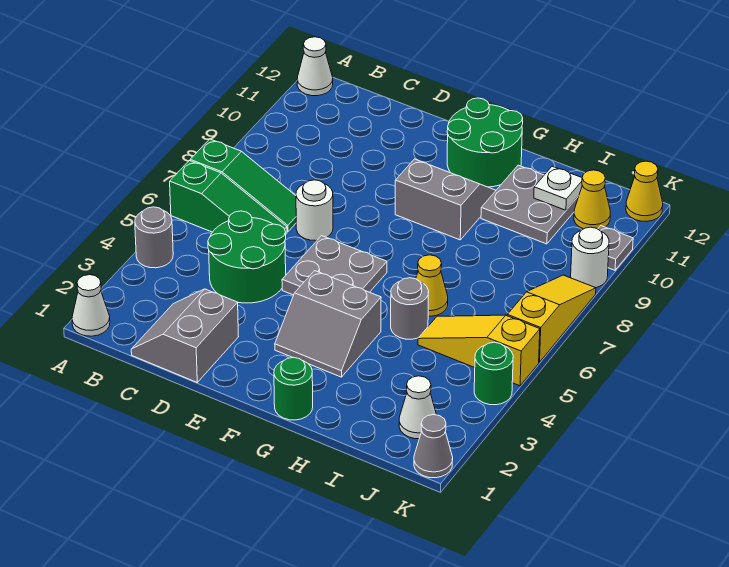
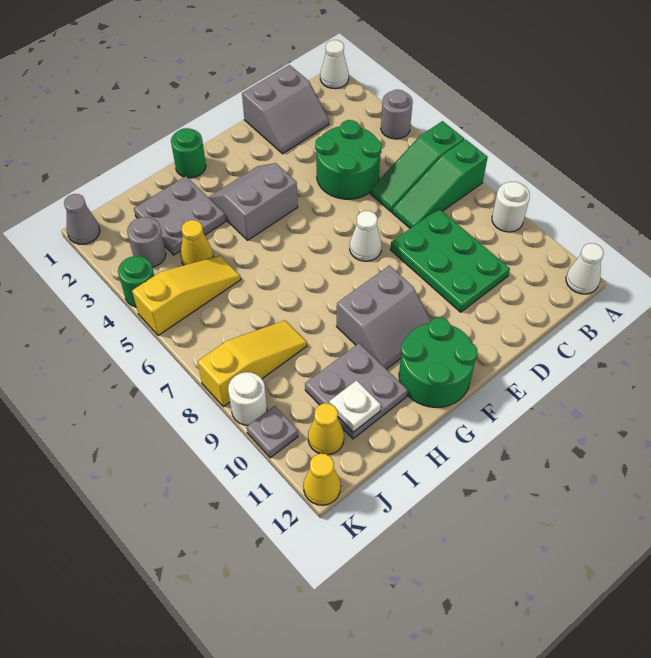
grey 2x2 slope [131,289,239,382] -> grey 2x2 slope turned to [242,65,329,154]
none -> green 2x3 plate [390,209,510,312]
white 1x1 round brick [296,180,333,240] -> white 1x1 round brick moved to [492,182,530,232]
grey 2x2 plate [282,236,387,295] -> grey 2x2 plate moved to [134,176,226,255]
grey 1x1 round brick [391,278,429,339] -> grey 1x1 round brick moved to [127,217,166,267]
yellow 1x1 cone [416,255,448,316] -> yellow 1x1 cone moved to [180,220,213,265]
white 1x1 cone [399,376,436,439] -> white 1x1 cone moved to [350,211,382,261]
yellow 1x3 slope [507,275,596,362] -> yellow 1x3 slope turned to [198,320,307,407]

